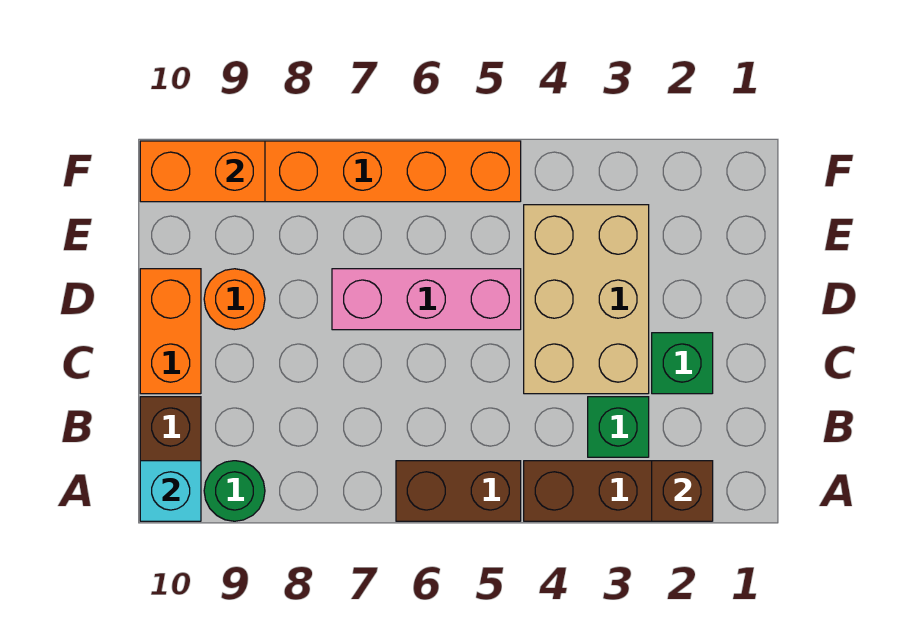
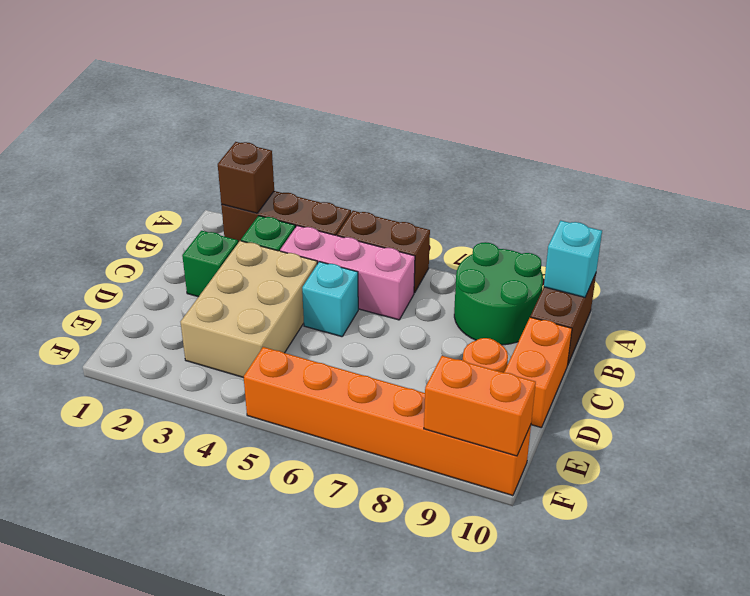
green 1x1 round brick [204,461,265,521] -> green 2x2 round brick [454,242,543,345]
none -> cyan 1x1 brick [302,262,358,337]
pink 1x3 brick [332,269,521,330] -> pink 1x3 brick moved to [280,226,415,320]

